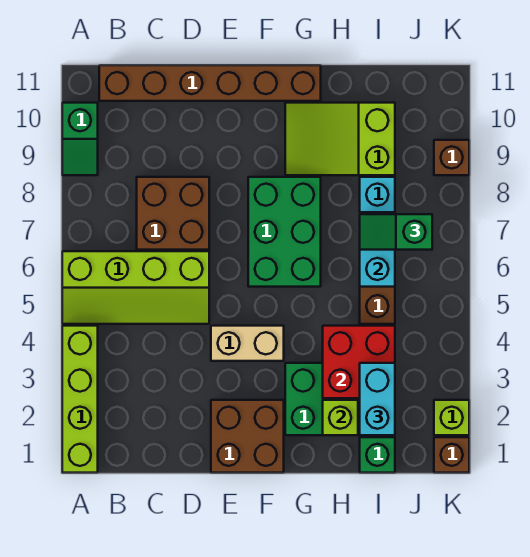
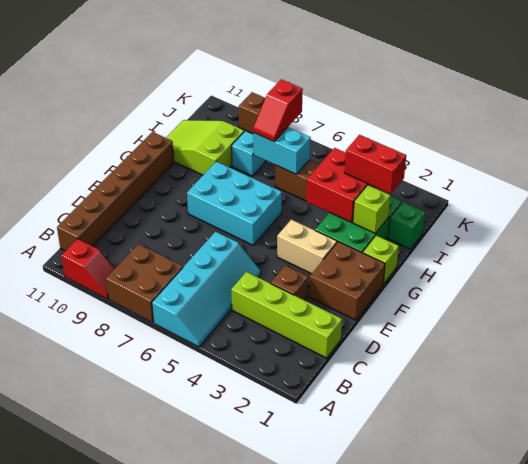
lime 1x4 brick [62,326,98,473] -> lime 1x4 brick moved to [231,272,342,358]
lime 2x4 slope [62,251,209,324] -> cyan 2x4 slope [152,232,261,347]
green 1x2 slope [62,103,98,175] -> red 1x2 slope [61,239,115,299]
brown 2x2 brick [137,177,209,250] -> brown 2x2 brick moved to [106,244,183,323]
tan 1x2 brick [211,326,284,361] -> tan 1x2 brick turned to [277,220,337,274]
green 2x3 brick [248,177,321,287] -> cyan 2x3 brick [187,162,282,245]
lime 2x3 slope [285,103,395,175] -> lime 2x3 slope turned to [166,120,244,175]
cyan 1x2 brick [360,363,395,435] -> red 1x2 brick [345,135,406,194]
green 1x2 slope [360,214,432,250] -> red 1x2 slope [253,79,303,142]
brown 1x1 brick [434,437,469,473] -> brown 1x1 brick moved to [271,265,308,300]
lime 1x1 brick [434,400,469,435] -> lime 1x1 brick moved to [363,235,399,284]

